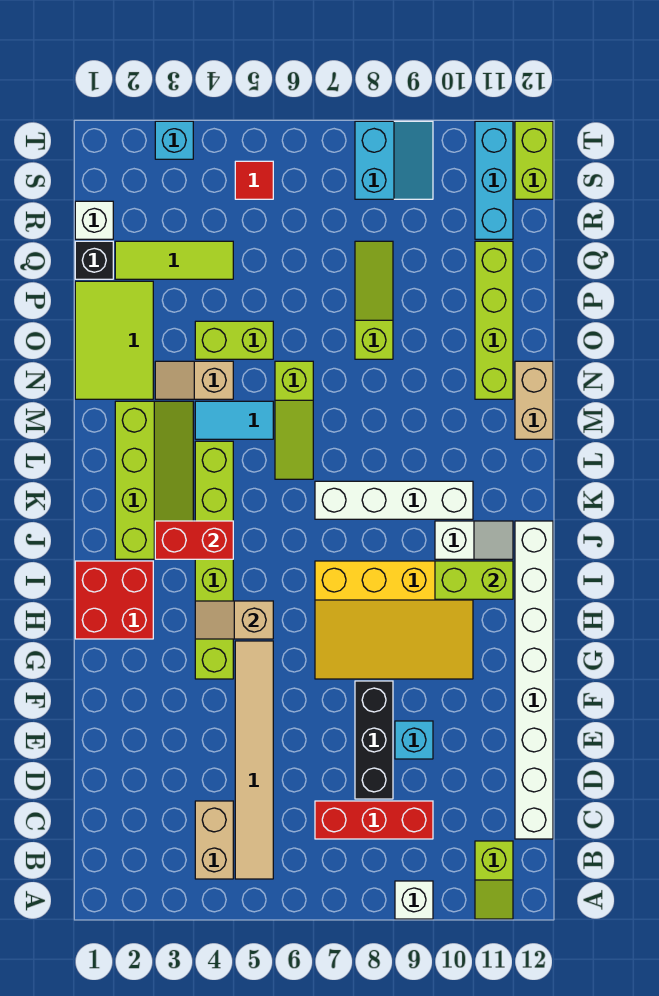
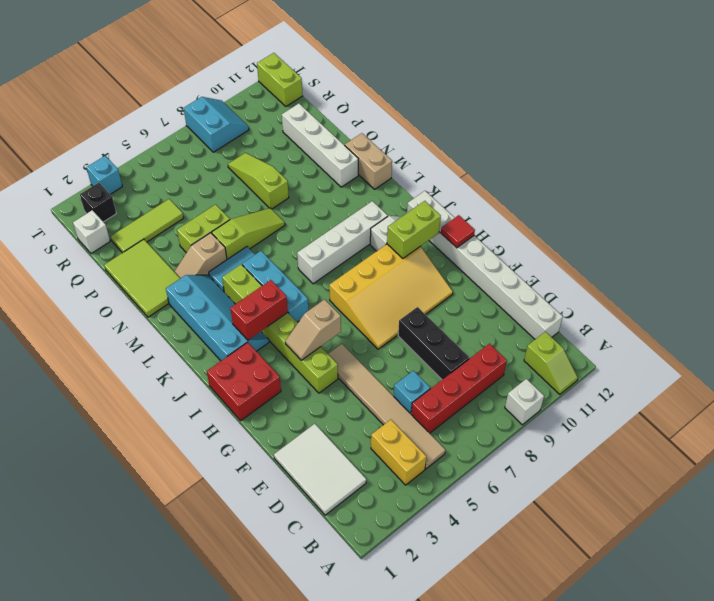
tan 1x2 brick [195,801,233,879] -> yellow 1x2 brick [371,420,426,485]
none -> white 2x3 tile [274,424,366,515]
red 1x3 brick [315,801,433,839] -> red 1x4 brick [411,344,507,433]
cyan 1x1 brick [395,721,433,759] -> cyan 1x1 brick moved to [394,371,430,414]
lime 2x4 slope [115,401,193,559] -> cyan 2x4 slope [166,275,269,361]
lime 1x3 slope [275,361,313,479] -> lime 1x3 slope turned to [212,208,285,259]
lime 1x4 brick [475,241,513,399] -> white 1x4 brick [282,104,358,187]
black 1x1 brick [75,241,113,279] -> black 1x1 brick moved to [80,183,116,222]
cyan 1x3 brick [475,121,513,239] -> cyan 1x3 brick moved to [242,251,309,322]
red 1x1 tile [235,161,273,199] -> red 1x1 tile moved to [441,215,475,248]

